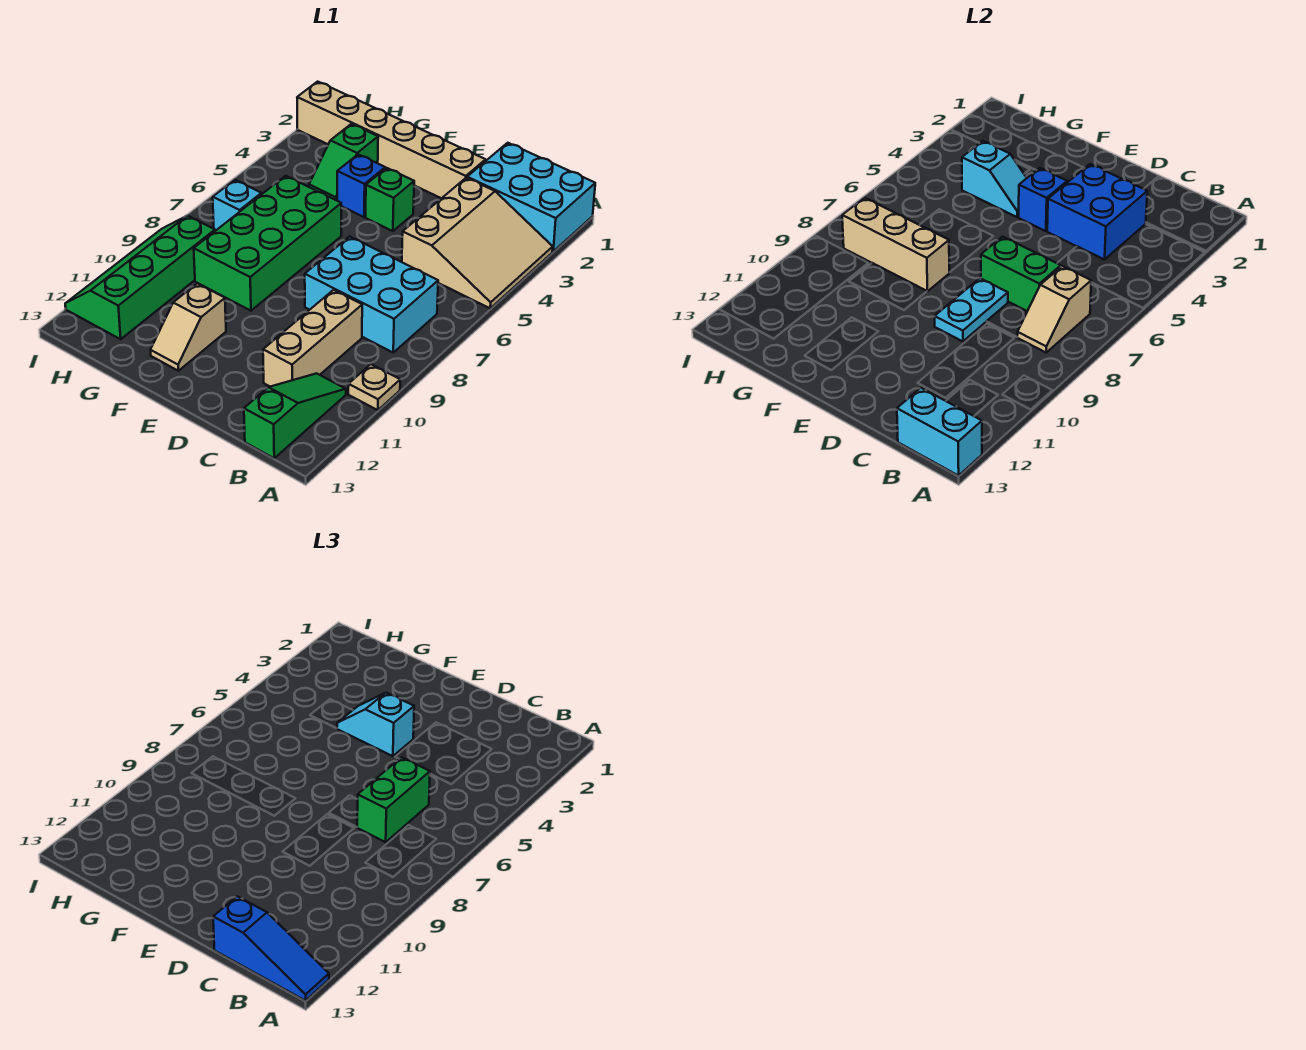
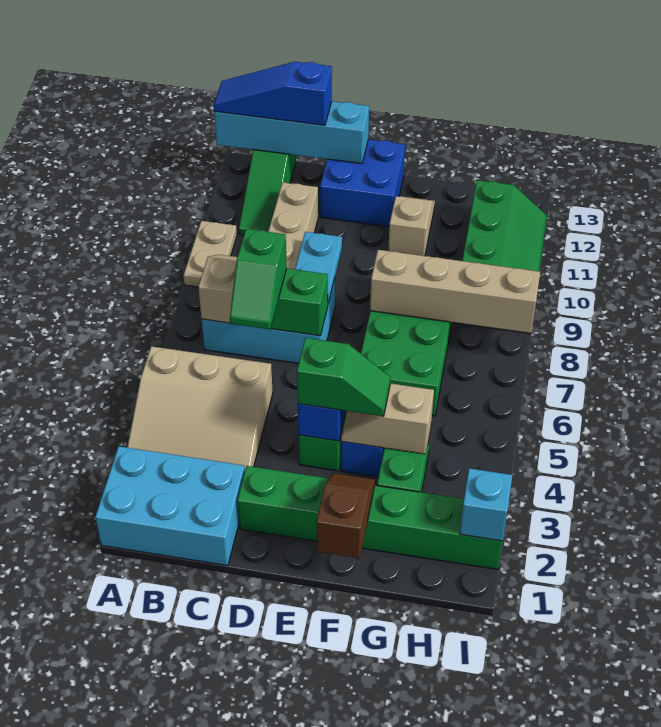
tan 3x3 slope [402,178,553,308] -> tan 3x3 slope turned to [127,346,273,469]
tan 1x1 plate [348,364,400,410] -> tan 1x2 plate [184,221,237,287]
cyan 1x2 brick [897,388,982,476] -> cyan 1x4 brick [214,101,369,164]
blue 2x2 brick [1047,164,1147,260] -> blue 2x2 brick moved to [320,139,405,227]
green 1x2 brick [357,757,430,842] -> green 1x2 slope [230,229,287,330]
tan 1x6 brick [297,82,486,198] -> green 1x6 brick [237,466,503,569]
cyan 1x2 slope [337,693,414,756] -> green 1x2 slope [297,338,391,416]
none -> brown 1x2 slope [317,473,375,558]
cyan 1x2 slope [962,141,1027,217] -> tan 1x2 slope [341,384,434,454]
tan 1x3 brick [842,198,949,291] -> tan 1x4 brick [370,250,540,333]
cyan 1x1 brick [213,180,262,231] -> cyan 1x1 brick moved to [460,468,512,541]

